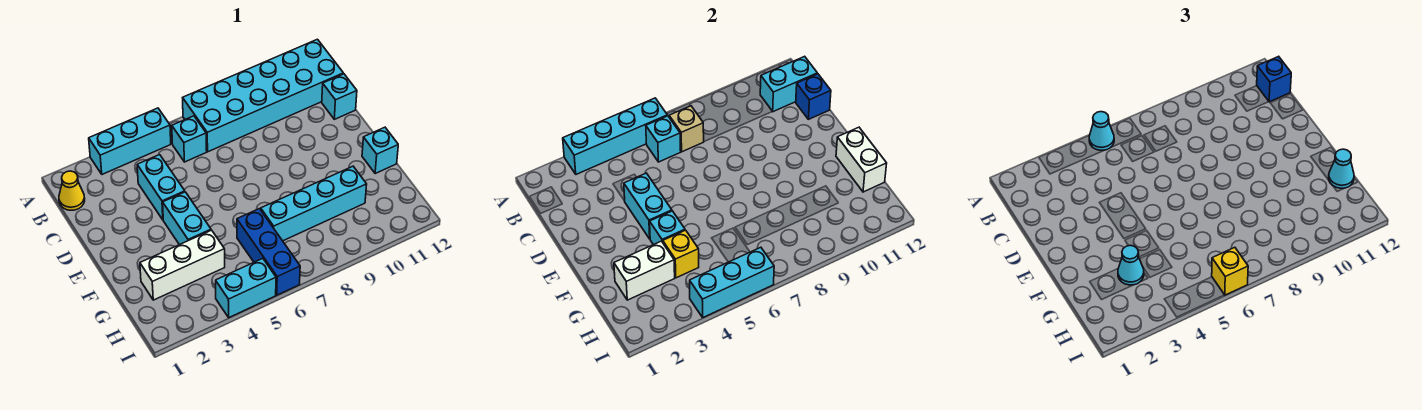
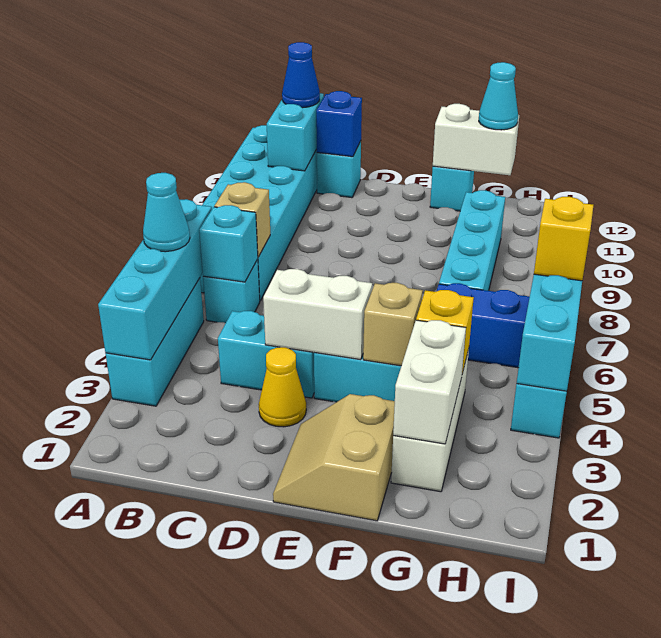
yellow 1x1 cone [59,171,85,210] -> yellow 1x1 cone moved to [259,347,306,427]
blue 1x1 brick [1257,56,1291,102] -> blue 1x1 cone [282,42,320,108]
cyan 1x2 brick [624,173,672,239] -> white 1x2 brick [263,269,372,360]
none -> tan 2x2 slope [273,394,395,521]
cyan 1x1 brick [650,211,685,245] -> tan 1x1 brick [363,283,423,366]
cyan 1x1 cone [1118,245,1144,285] -> none

